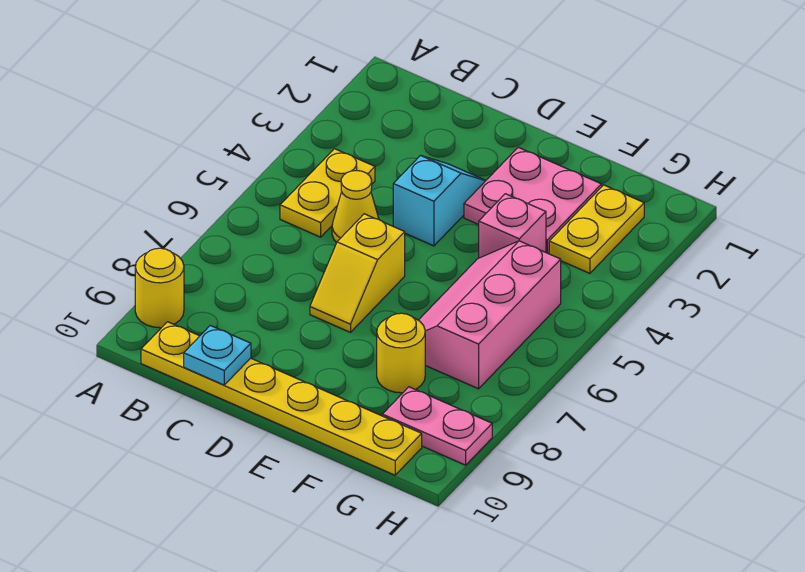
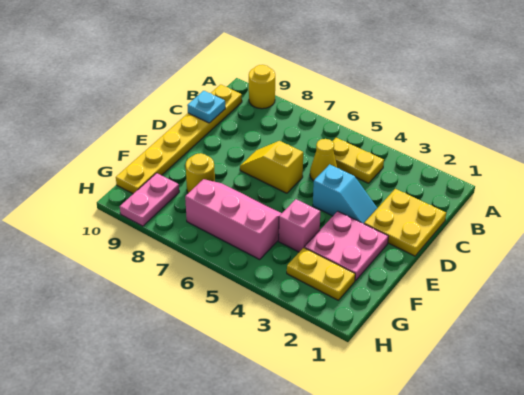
none -> yellow 2x2 plate [364,189,446,256]

